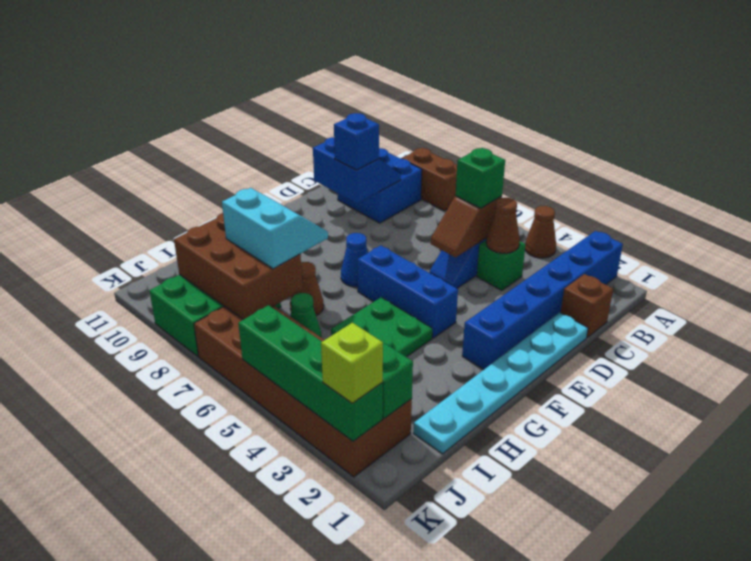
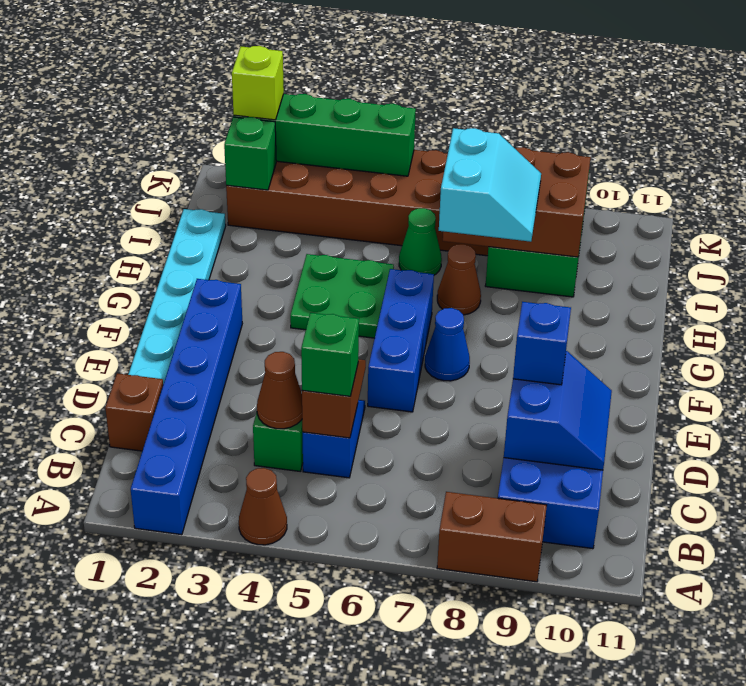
blue 2x2 slope [313,137,401,204] -> blue 2x2 slope turned to [504,351,612,470]
blue 1x3 brick [357,245,458,338] -> blue 1x3 brick turned to [368,269,434,412]
cyan 2x2 slope [222,188,328,269] -> cyan 2x2 slope turned to [439,128,541,242]

